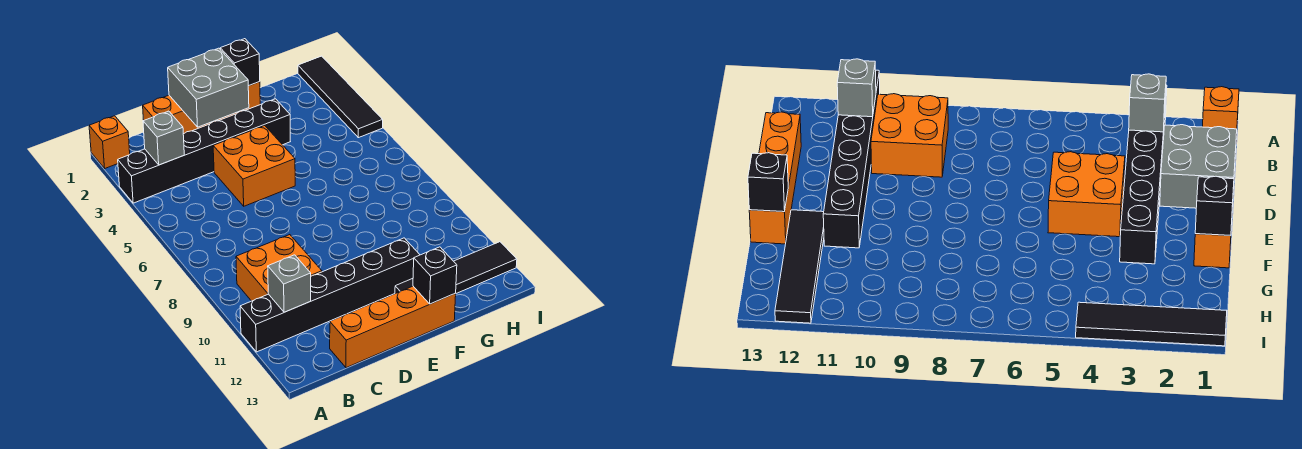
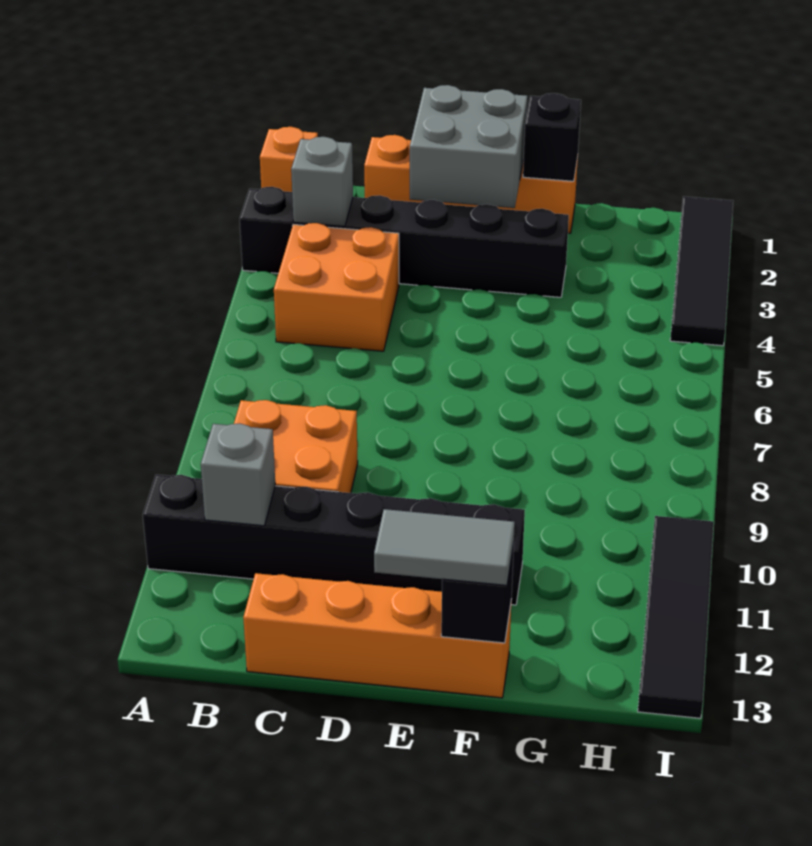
orange 2x2 brick [213,126,295,206] -> orange 2x2 brick moved to [274,223,399,351]
none -> grey 1x2 tile [374,509,515,585]
black 1x4 tile [395,242,517,294] -> black 1x4 tile turned to [638,516,714,718]

